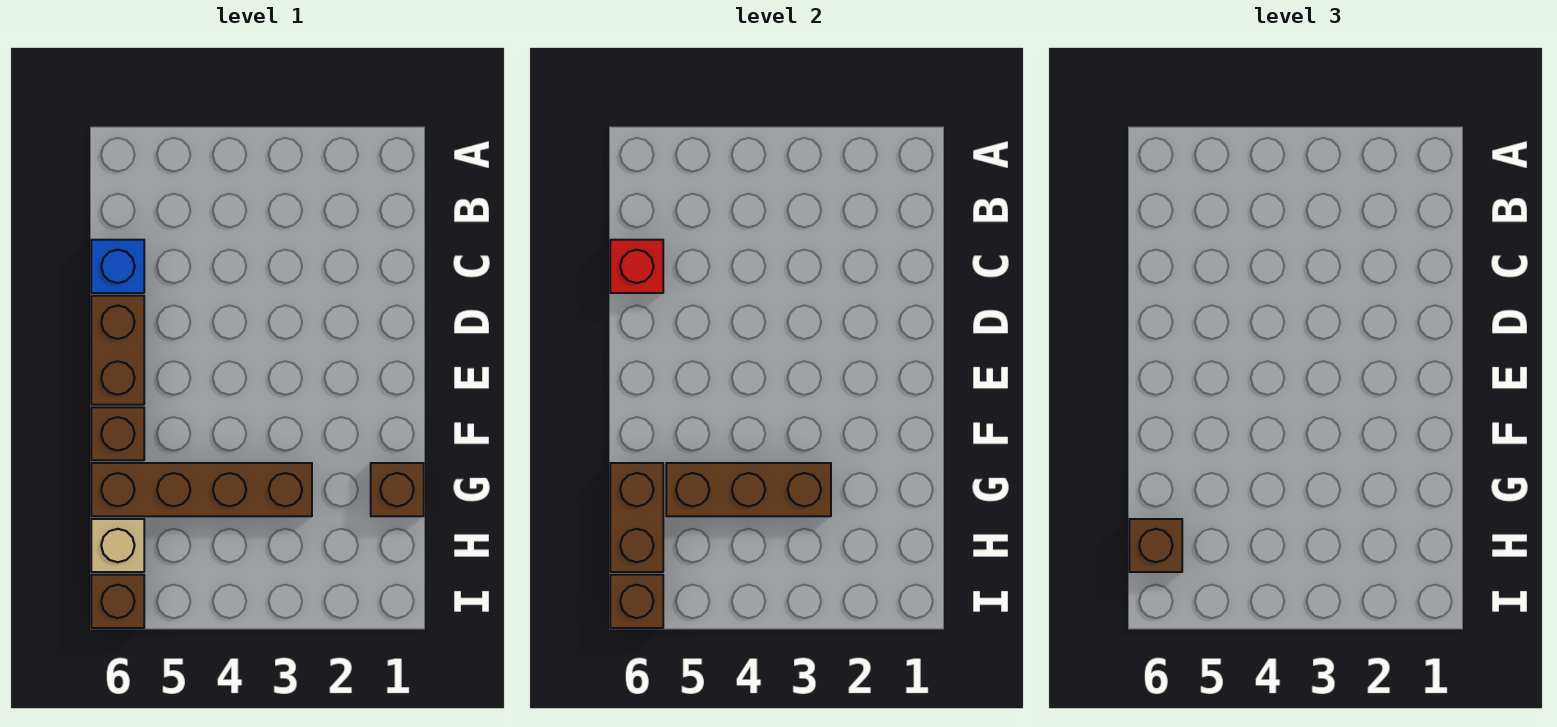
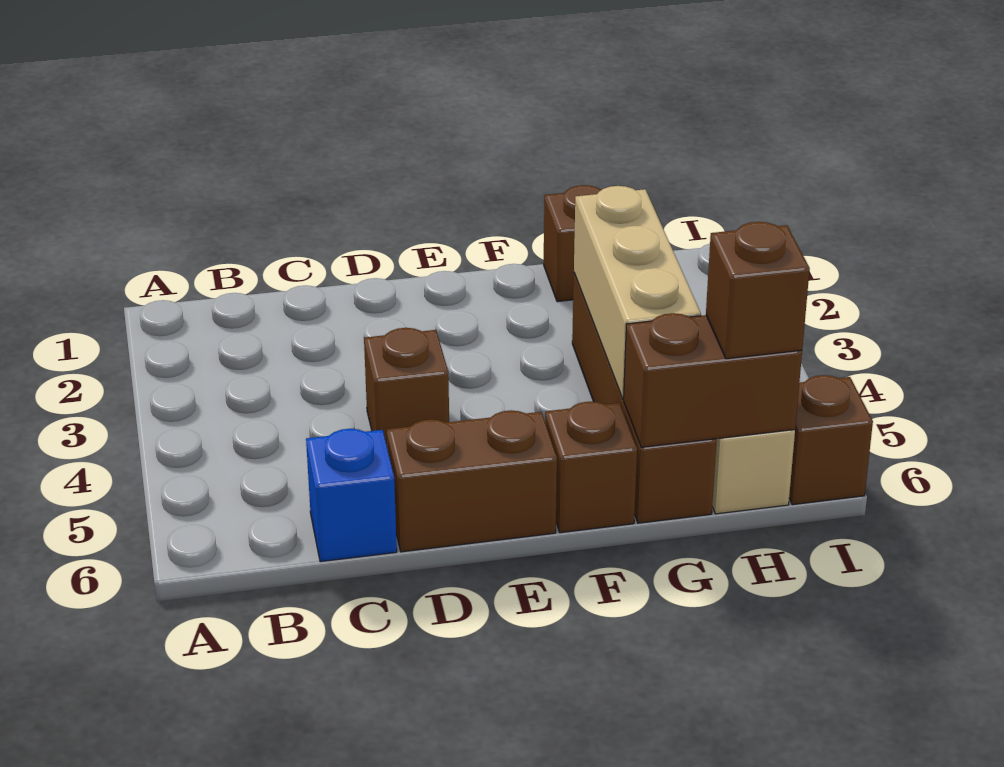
red 1x1 brick [610,240,663,293] -> none
brown 1x3 brick [666,463,831,516] -> tan 1x3 brick [574,186,701,399]
brown 1x1 brick [610,575,663,628] -> brown 1x1 brick moved to [364,328,449,445]

